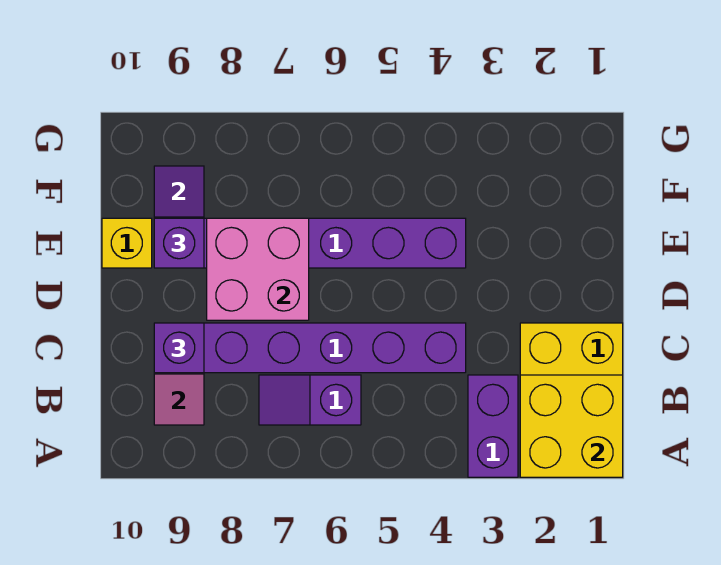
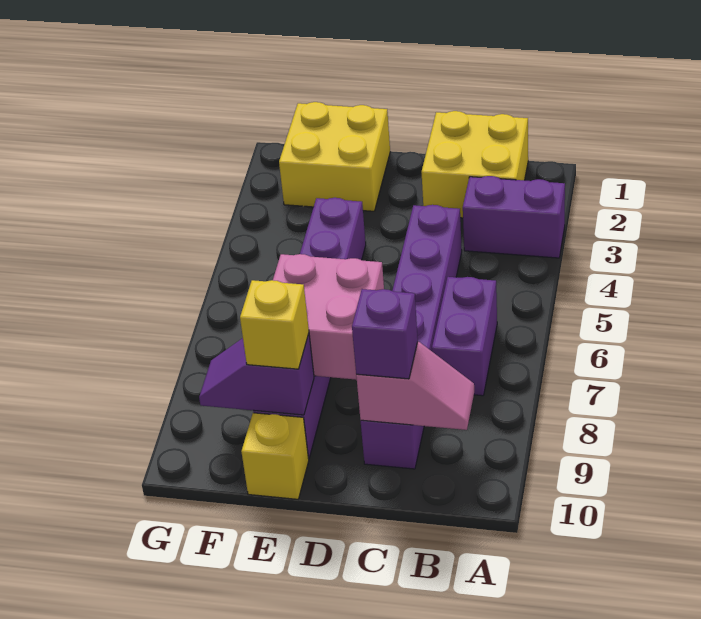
yellow 2x2 brick [520,375,623,477] -> yellow 2x2 brick moved to [279,102,390,211]
purple 1x2 slope [259,375,361,425] -> purple 1x2 brick [432,277,497,396]
purple 1x1 brick [154,218,204,268] -> yellow 1x1 brick [240,280,309,369]

